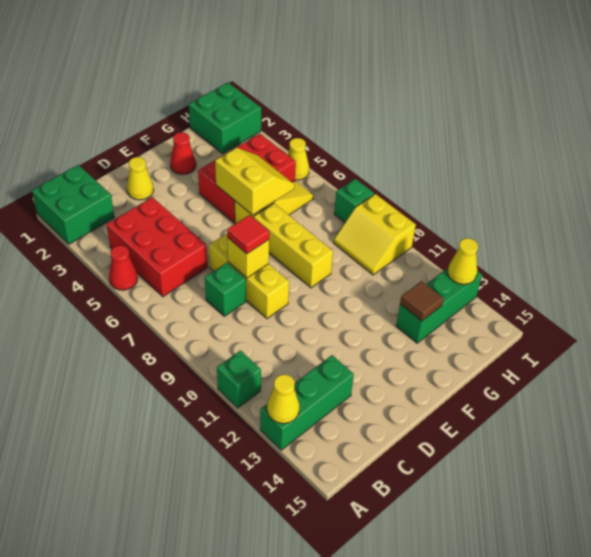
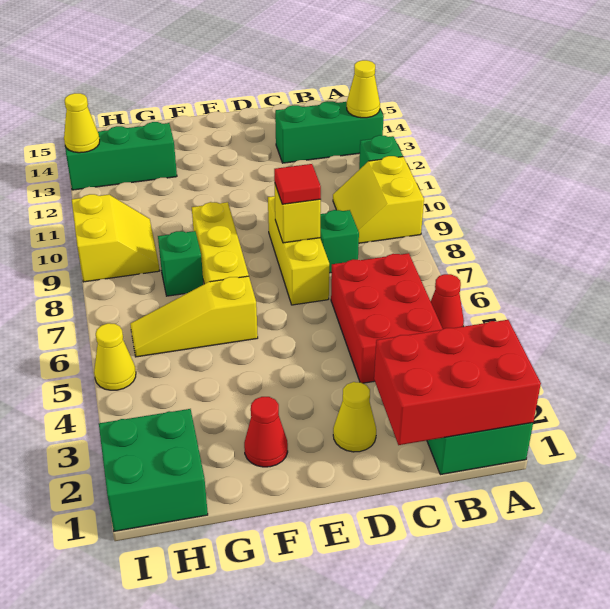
red 2x3 brick [198,134,296,223] -> red 2x3 brick moved to [374,320,541,445]
yellow 2x2 slope [215,148,294,215] -> yellow 2x2 slope moved to [333,156,424,243]
brown 1x1 tile [400,281,443,321] -> none
green 1x1 brick [334,179,374,222] -> green 1x1 brick moved to [158,231,204,296]

